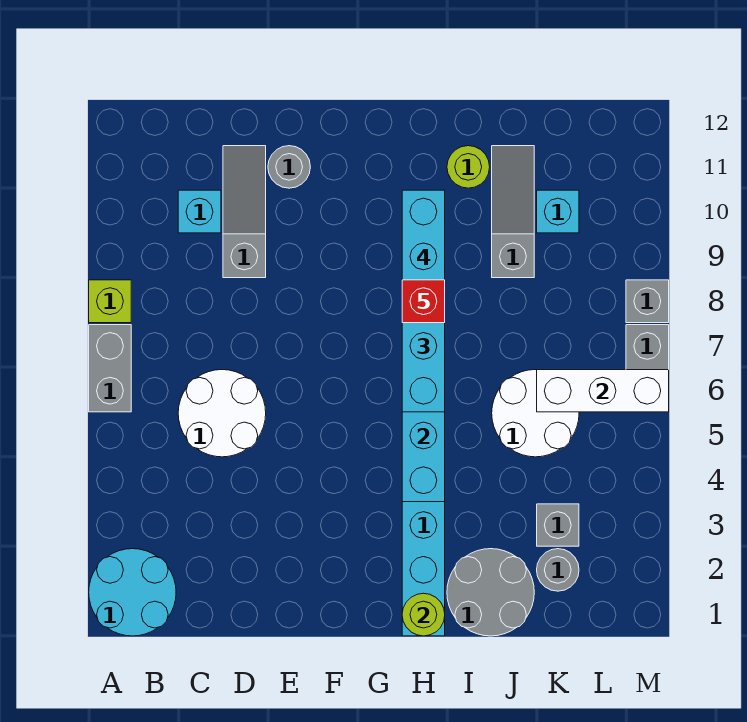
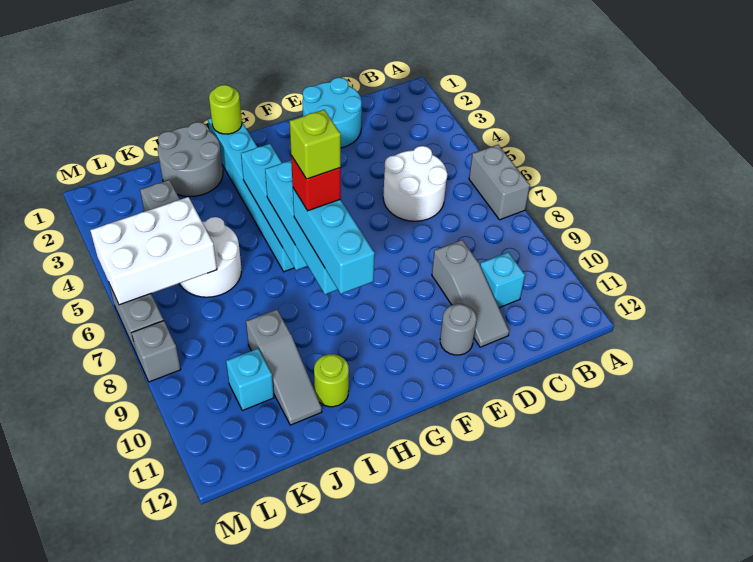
cyan 2x2 round brick [89,549,176,636] -> cyan 2x2 round brick moved to [302,78,362,148]
lime 1x1 brick [89,280,131,323] -> lime 1x1 brick moved to [290,110,341,179]
grey 1x1 round brick [537,549,579,591] -> none
white 1x3 brick [537,370,669,412] -> white 2x3 brick [90,197,217,305]

